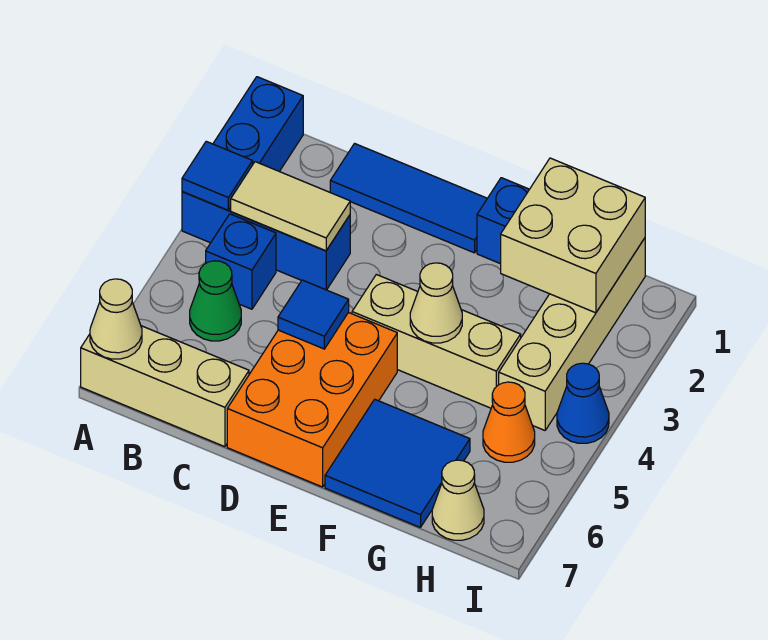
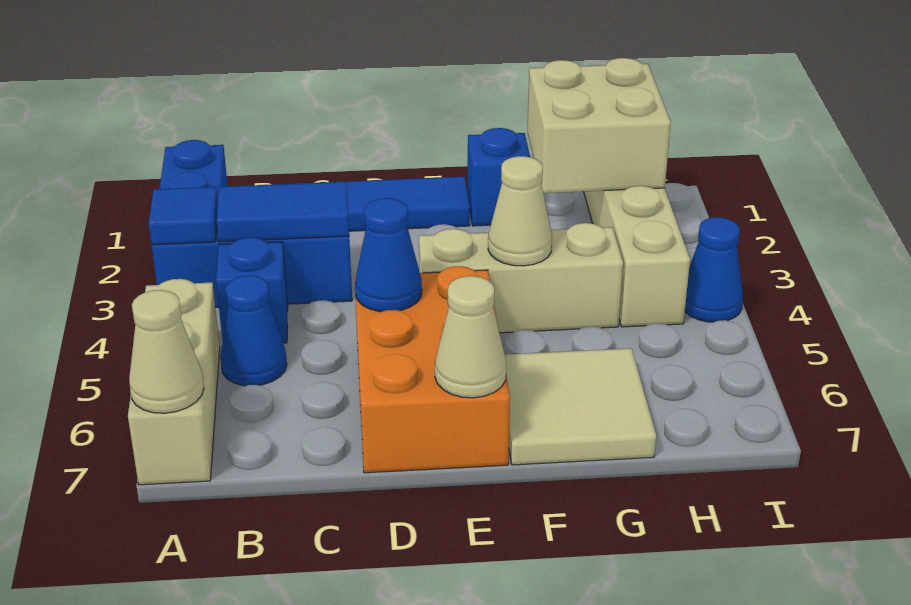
tan 1x3 brick [81,326,249,447] -> tan 1x3 brick turned to [128,279,220,485]
tan 1x2 tile [231,162,350,251] -> blue 1x2 tile [217,181,349,242]
green 1x1 cone [190,261,241,341] -> blue 1x1 cone [220,276,287,386]
blue 1x1 tile [278,280,349,349] -> blue 1x1 cone [355,198,422,312]
blue 2x2 tile [325,399,470,528] -> tan 2x2 tile [505,348,656,465]
orange 1x1 cone [483,382,535,462] -> none
tan 1x1 cone [432,460,484,540] -> tan 1x1 cone moved to [435,276,506,398]

